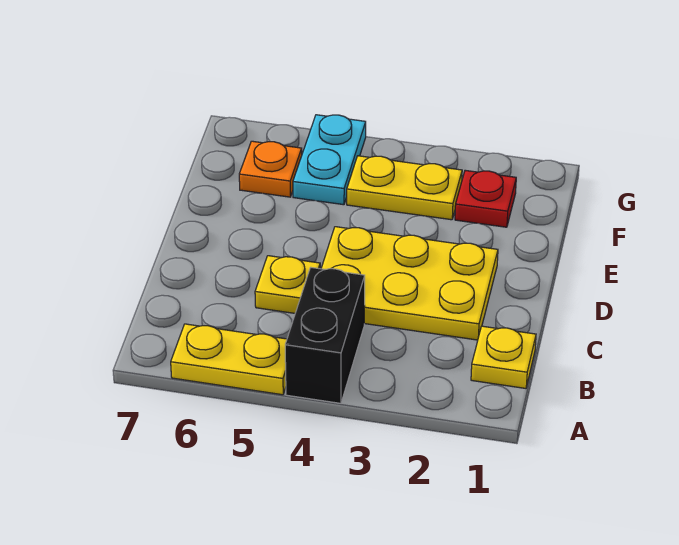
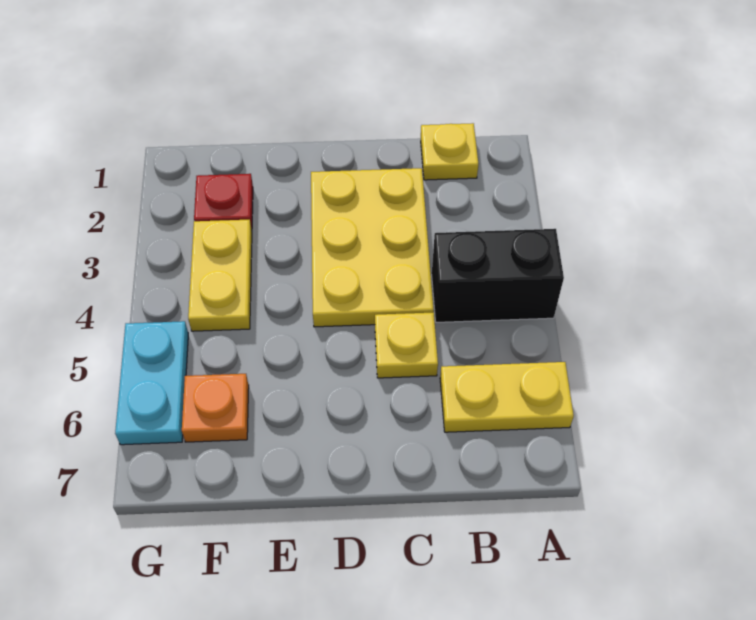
yellow 1x2 plate [171,324,287,395] -> yellow 1x2 plate turned to [440,362,574,432]
cyan 1x2 plate [293,115,366,205] -> cyan 1x2 plate turned to [115,321,188,445]

